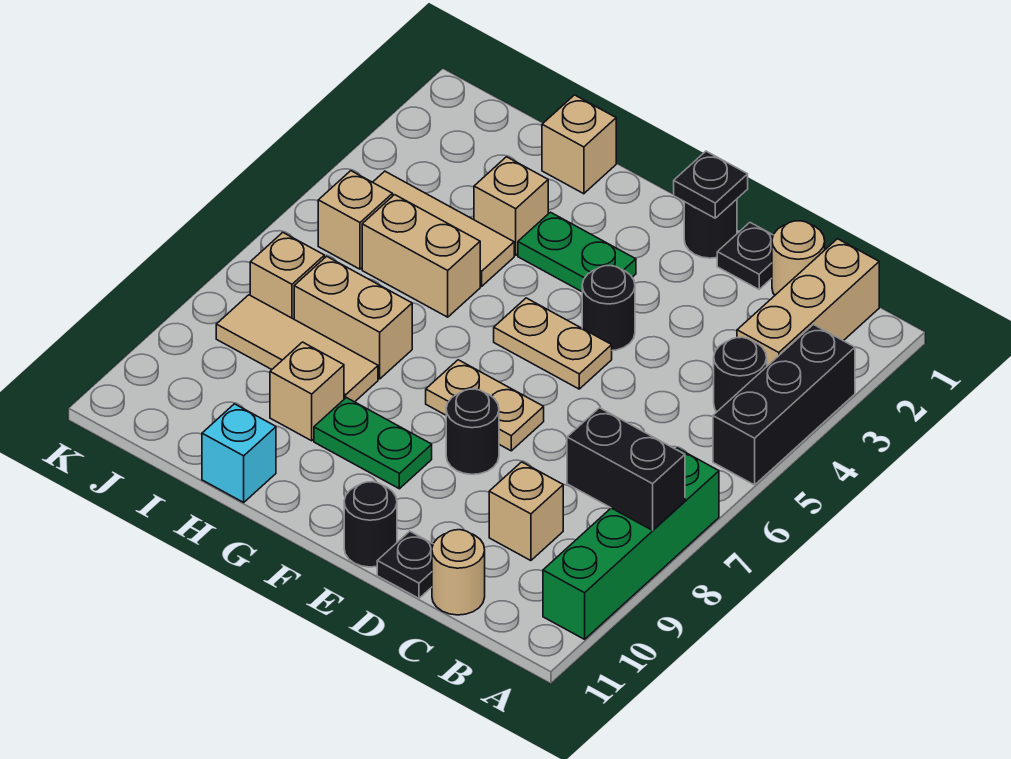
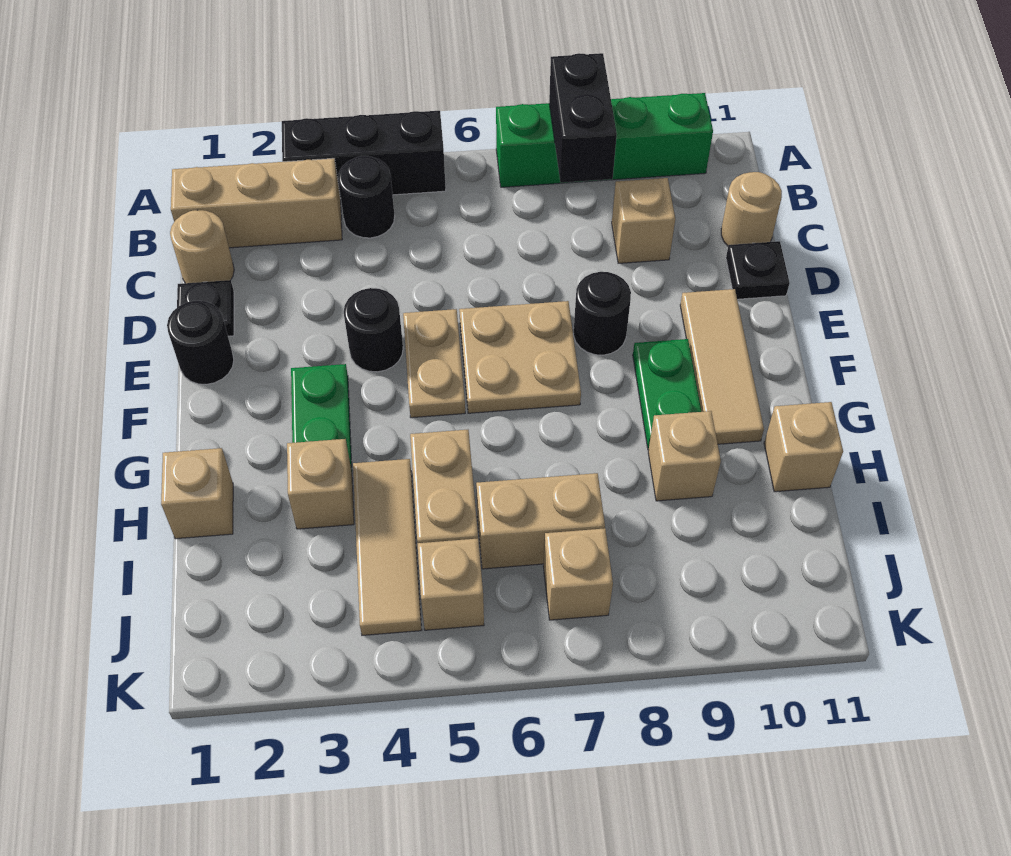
black 1x1 plate [674,151,748,218] -> none
tan 1x2 plate [426,360,544,451] -> tan 2x2 plate [459,301,581,413]
black 1x1 round brick [344,482,397,567] -> none
tan 1x2 brick [294,256,412,379] -> tan 1x2 brick turned to [476,473,605,569]
tan 1x3 tile [216,295,378,402] -> tan 1x3 tile moved to [680,289,764,444]
cyan 1x1 brick [202,404,276,502] -> tan 1x1 brick [764,402,843,492]

